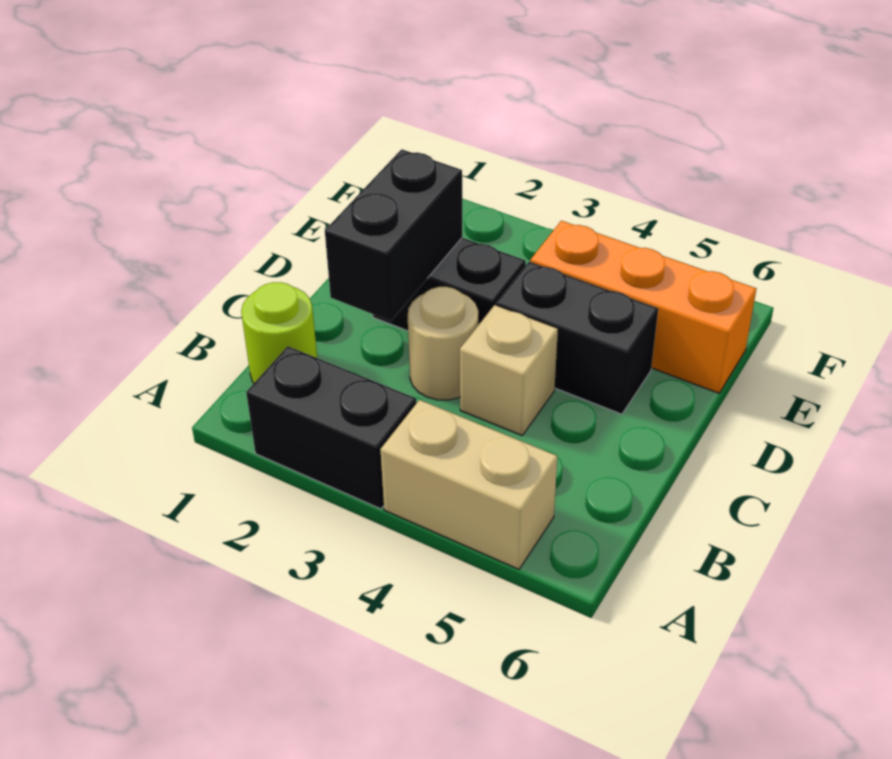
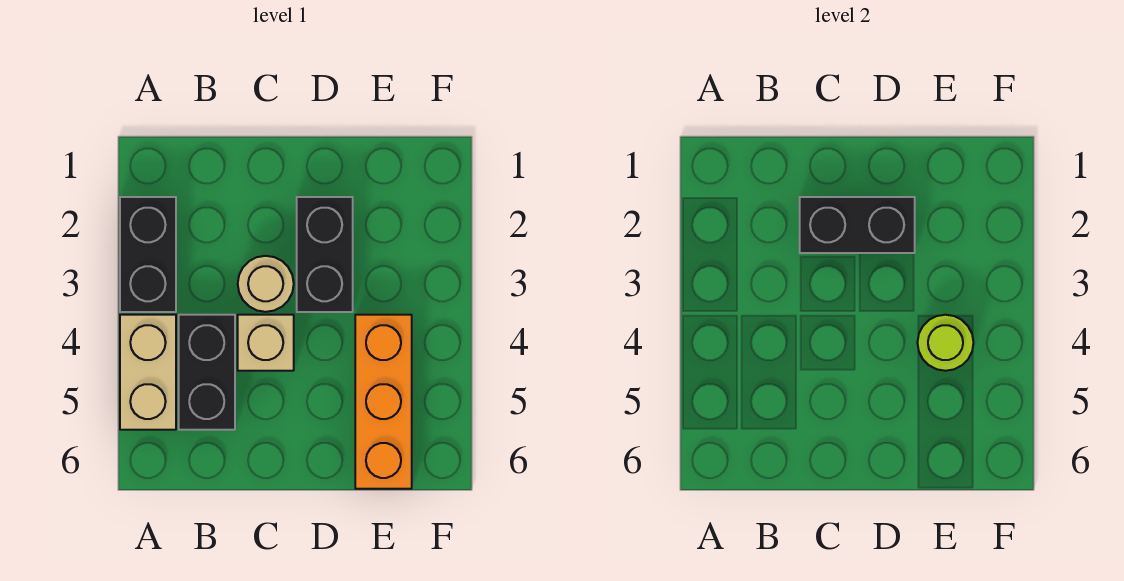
lime 1x1 round brick [241,282,317,383] -> lime 1x1 round brick moved to [917,315,973,371]
black 1x2 brick [496,262,658,414] -> black 1x2 brick moved to [179,315,235,430]

